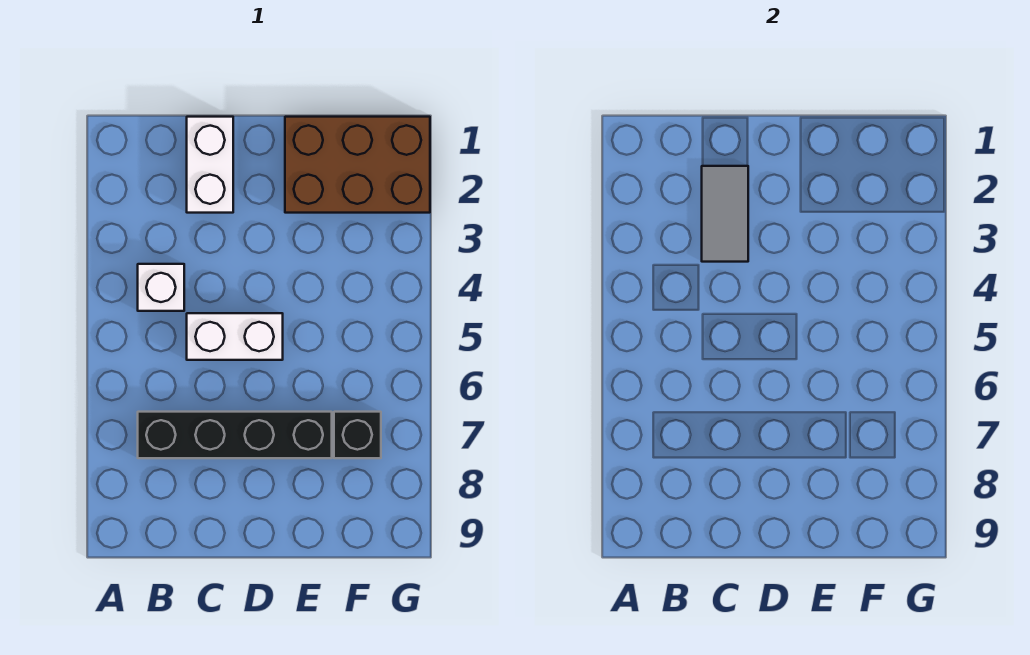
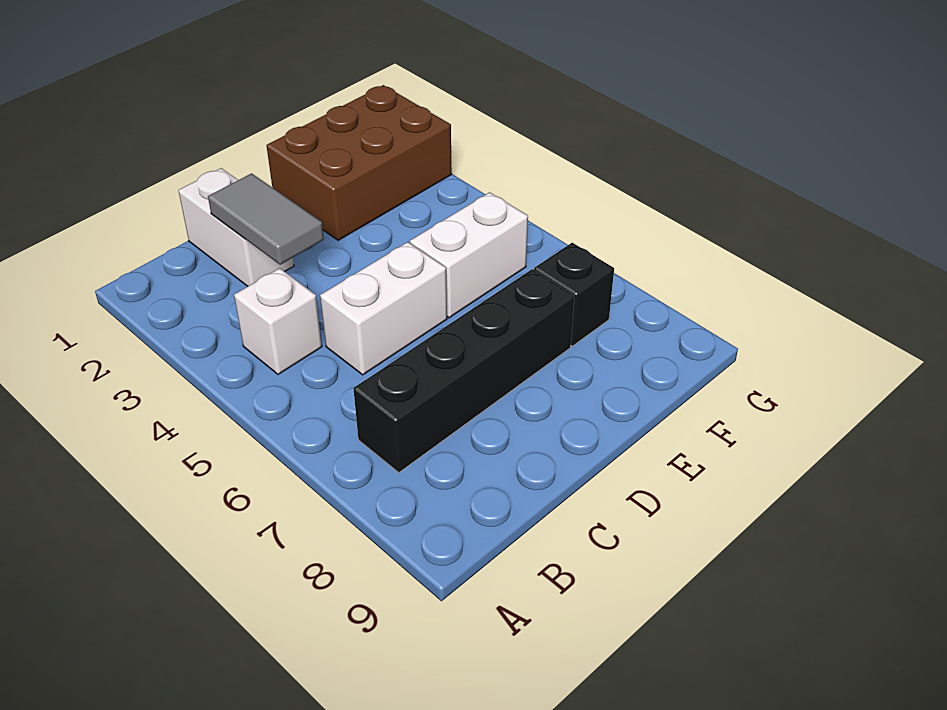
none -> white 1x2 brick [410,192,528,318]

